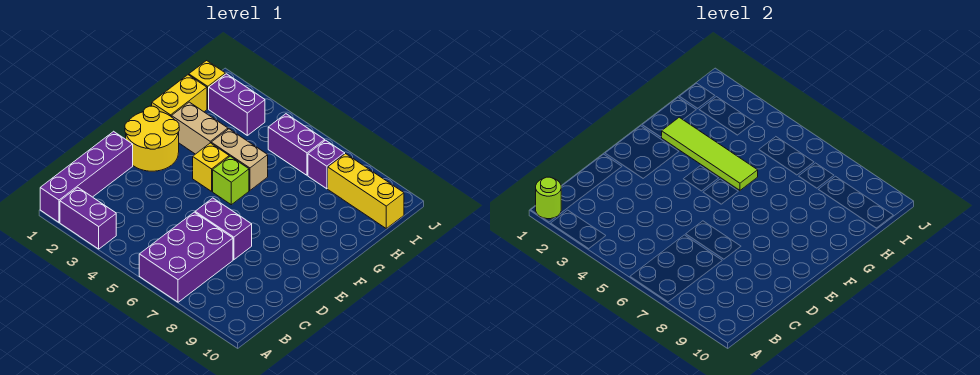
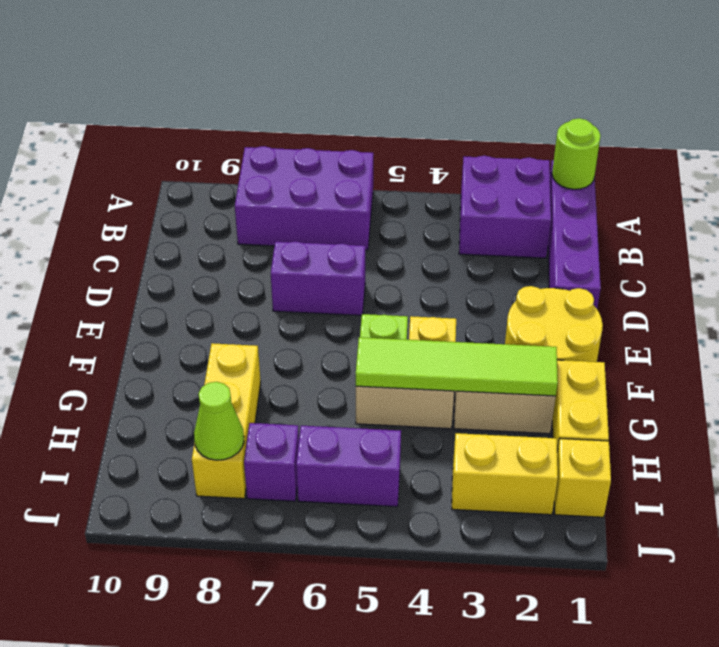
purple 1x2 brick [60,187,116,249] -> purple 2x2 brick [459,156,551,258]
purple 2x3 brick [139,212,233,302] -> purple 2x3 brick turned to [235,146,373,250]
purple 1x2 brick [209,74,265,135] -> yellow 1x2 brick [452,433,558,515]
yellow 1x3 brick [328,154,404,228] -> yellow 1x3 brick turned to [192,343,261,499]
none -> lime 1x1 cone [194,382,244,460]

